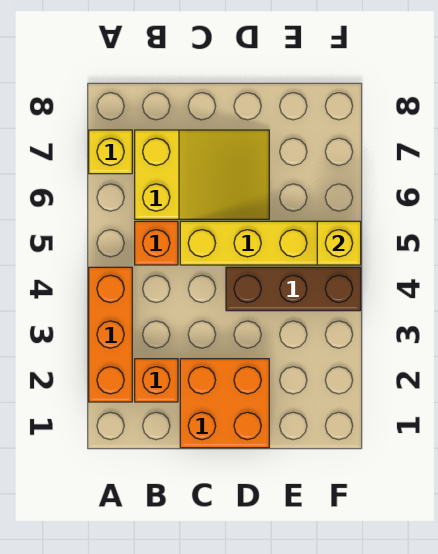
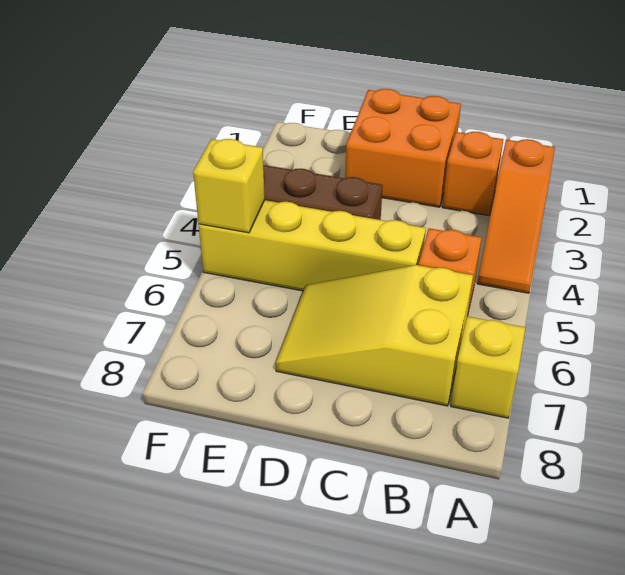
orange 1x3 brick [89,267,132,402] -> orange 1x3 slope [477,139,555,293]

